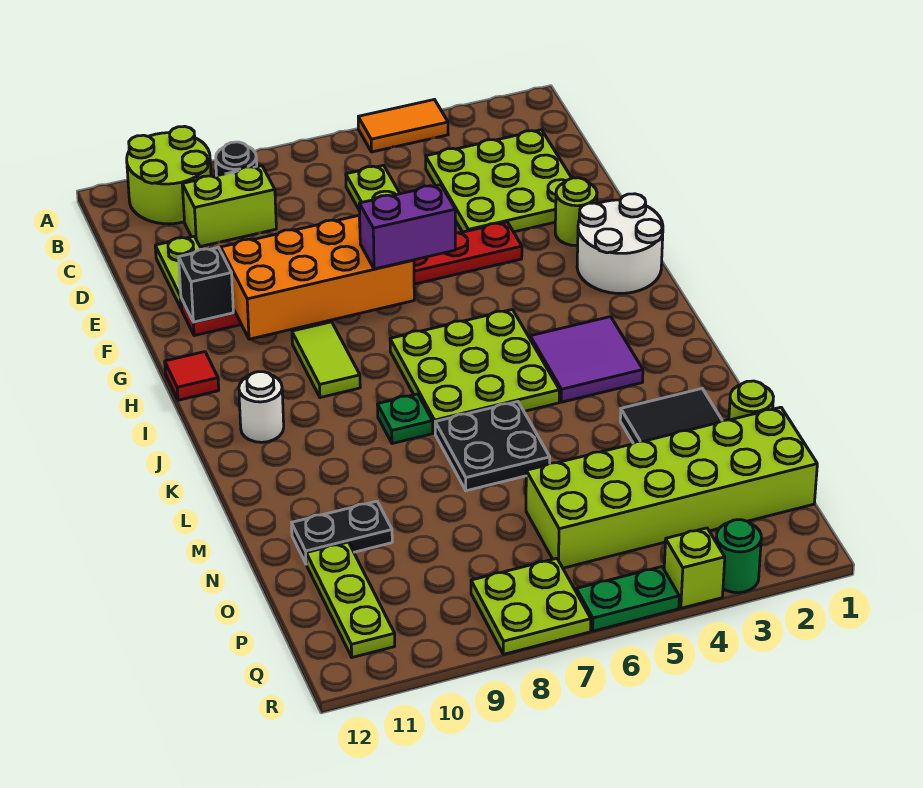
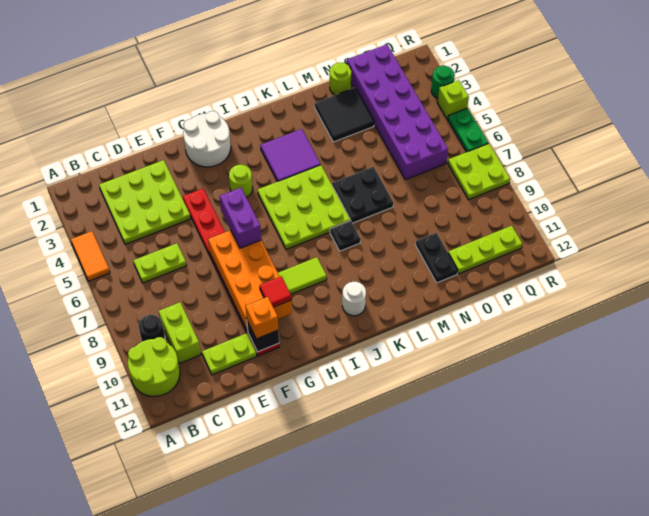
lime 1x1 round brick [555,178,597,246] -> lime 1x1 round brick moved to [229,165,253,197]
none -> orange 1x1 brick [246,297,278,339]
red 1x1 tile [165,352,219,400] -> red 1x1 tile moved to [260,276,291,307]
green 1x1 plate [377,394,433,444] -> black 1x1 plate [330,220,361,251]
lime 2x6 brick [526,407,817,568] -> purple 2x6 brick [347,44,448,180]

